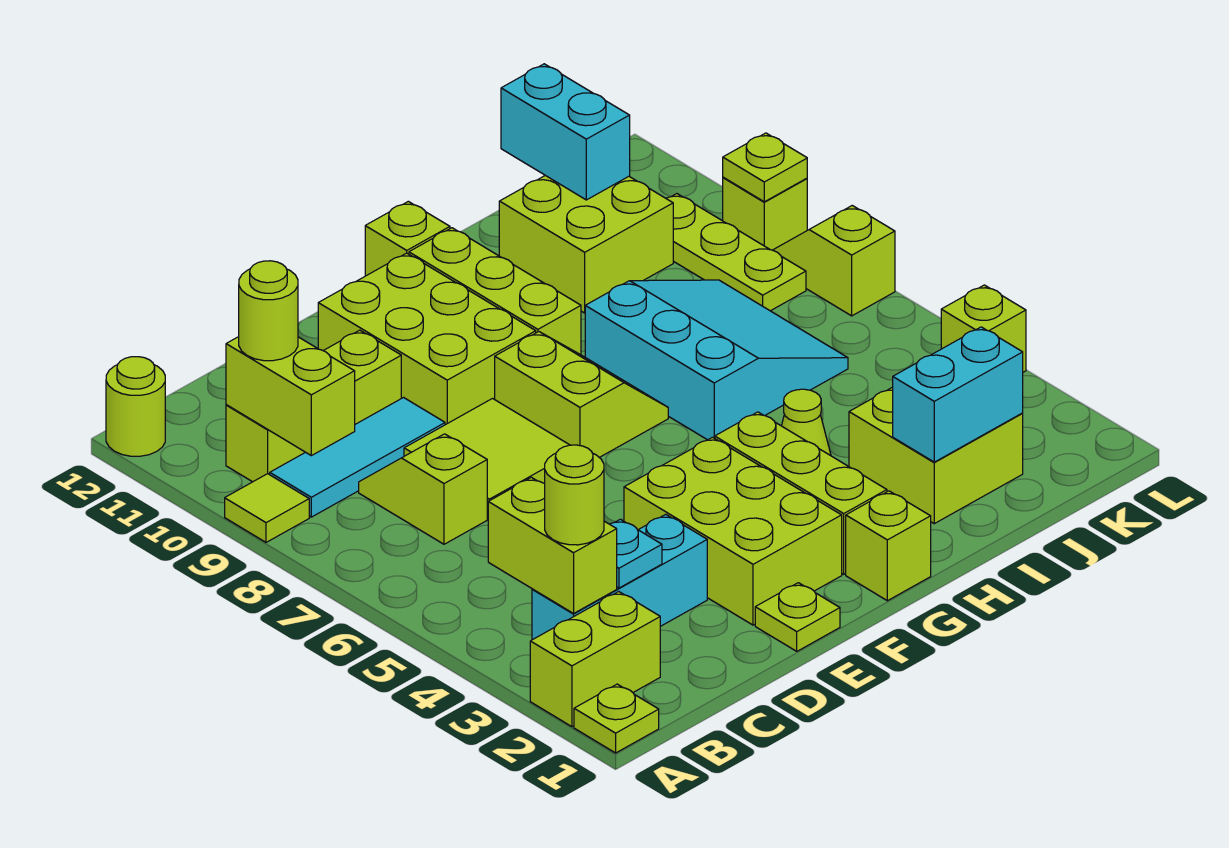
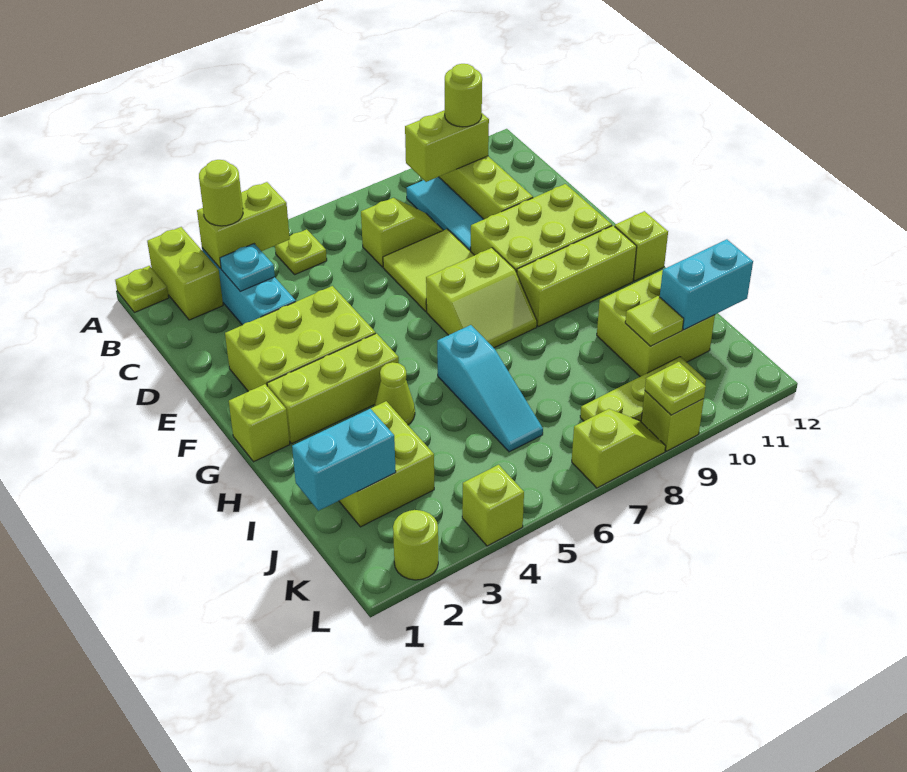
lime 1x1 tile [225,474,309,542] -> lime 1x1 tile moved to [625,296,684,346]
lime 1x1 round brick [106,357,165,456] -> lime 1x1 round brick moved to [393,510,438,580]
lime 1x1 plate [755,583,840,651] -> lime 1x1 plate moved to [275,229,327,274]
cyan 3x3 slope [585,280,848,440] -> cyan 1x3 slope [437,325,543,452]
cyan 1x2 brick [893,327,1023,462] -> cyan 1x2 brick turned to [292,409,396,511]

